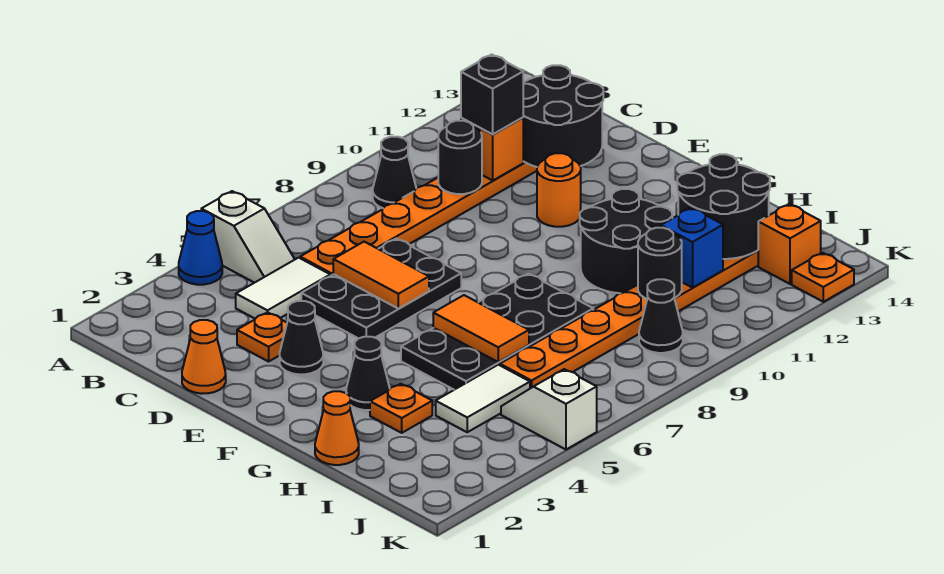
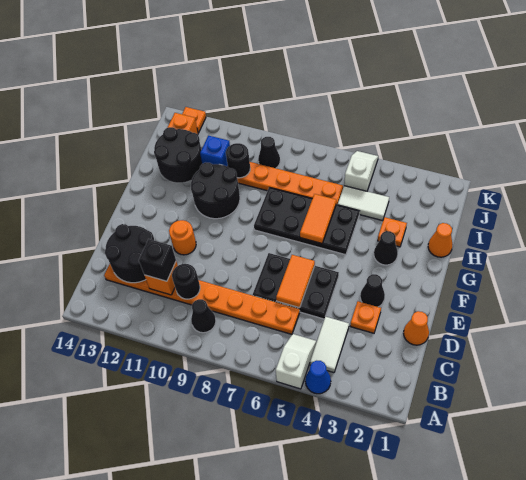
white 1x2 tile [236,258,330,319] -> white 1x2 tile turned to [310,317,349,373]
white 1x2 slope [501,369,597,449] -> white 1x2 slope turned to [344,151,378,191]

